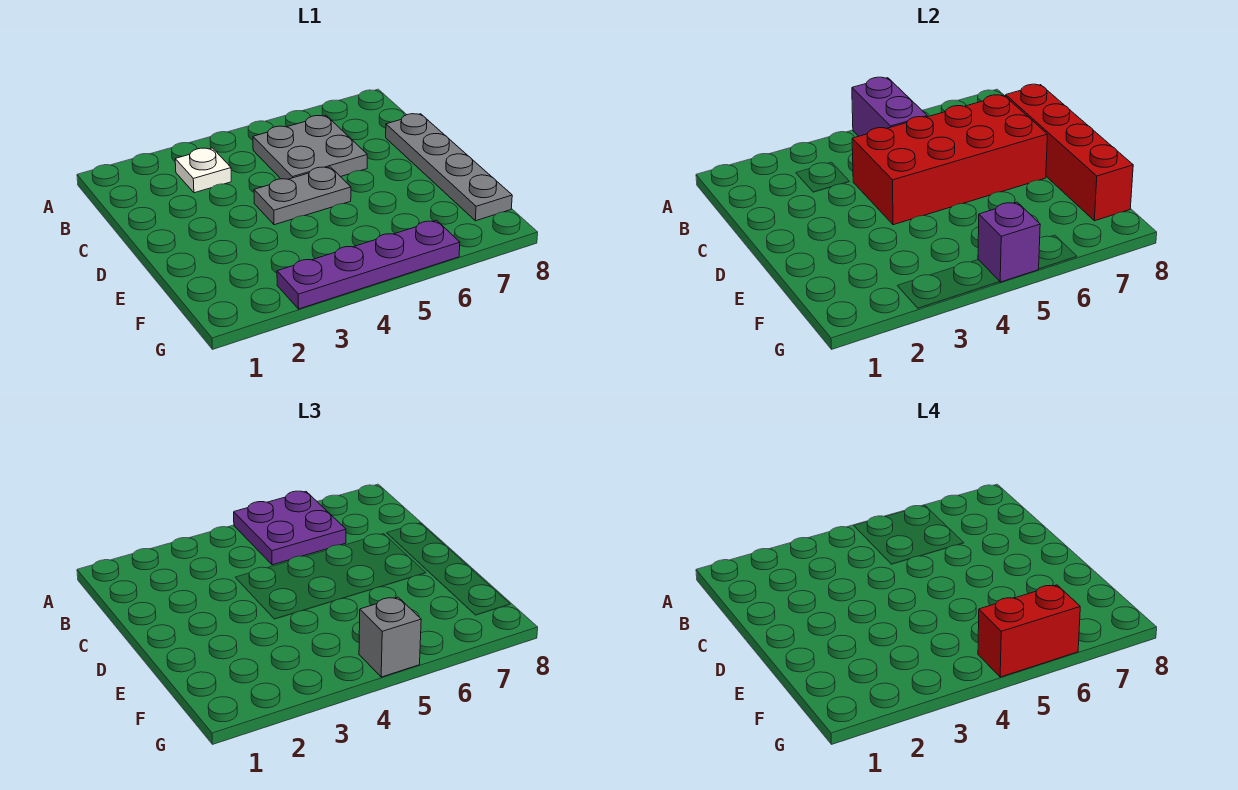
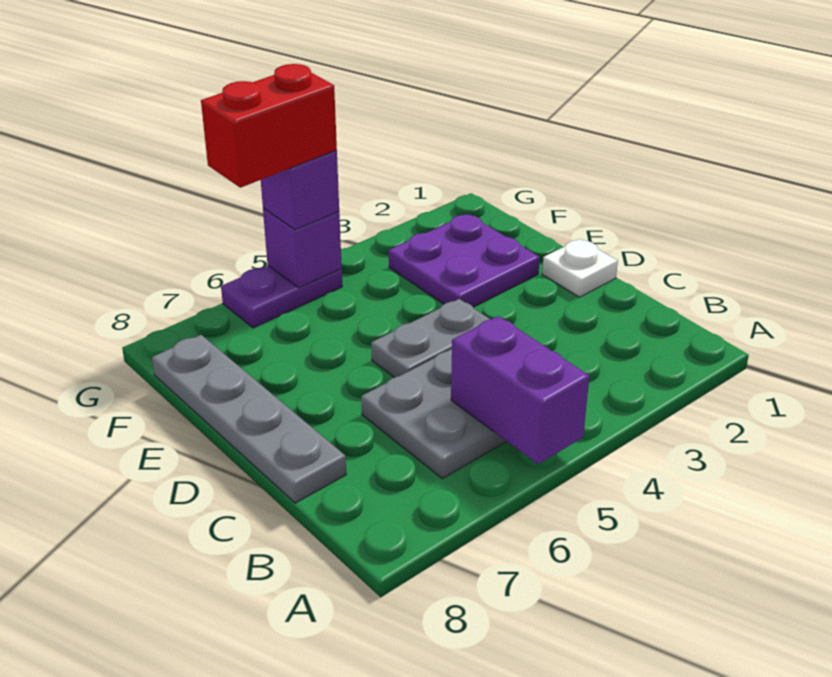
purple 2x2 plate [234,491,346,565] -> purple 2x2 plate moved to [389,214,540,307]
white 1x1 plate [175,148,231,193] -> white 1x1 plate moved to [542,239,618,297]
red 2x4 brick [852,95,1047,225] -> none
red 1x4 brick [1005,84,1133,221] -> none
purple 1x4 plate [277,220,460,309] -> purple 1x2 plate [221,266,342,328]
grey 1x1 brick [359,597,421,677] -> purple 1x1 brick [261,150,339,230]

